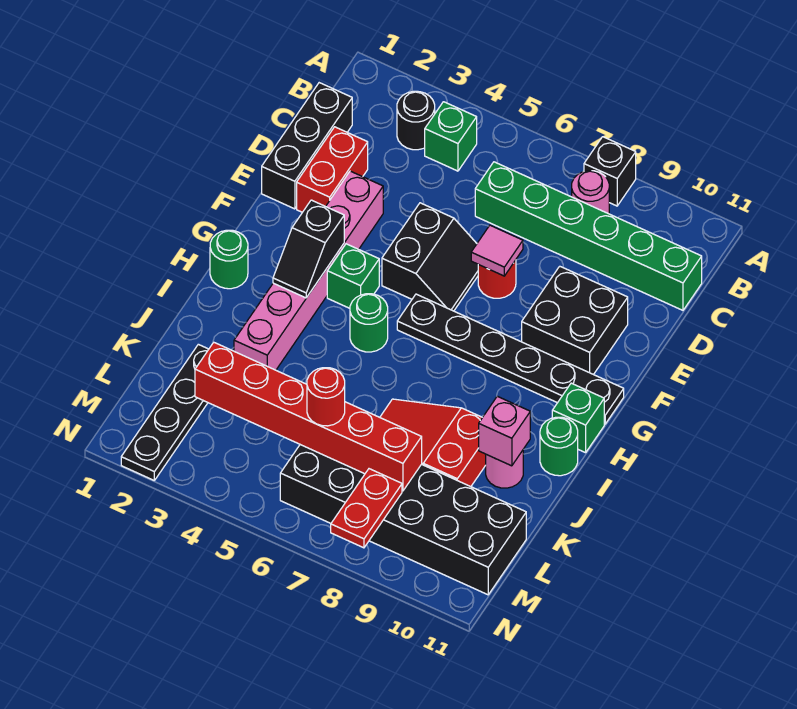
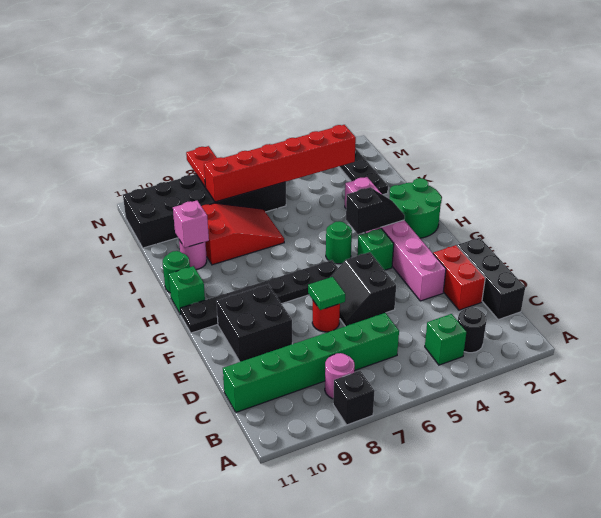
pink 1x1 tile [471,225,523,276] -> green 1x1 tile [308,277,345,310]
black 1x2 slope [273,200,344,298] -> black 1x2 slope turned to [346,187,405,234]
green 1x1 round brick [210,230,248,289] -> green 2x2 round brick [390,178,442,238]
red 1x1 round brick [307,368,345,426] -> none

